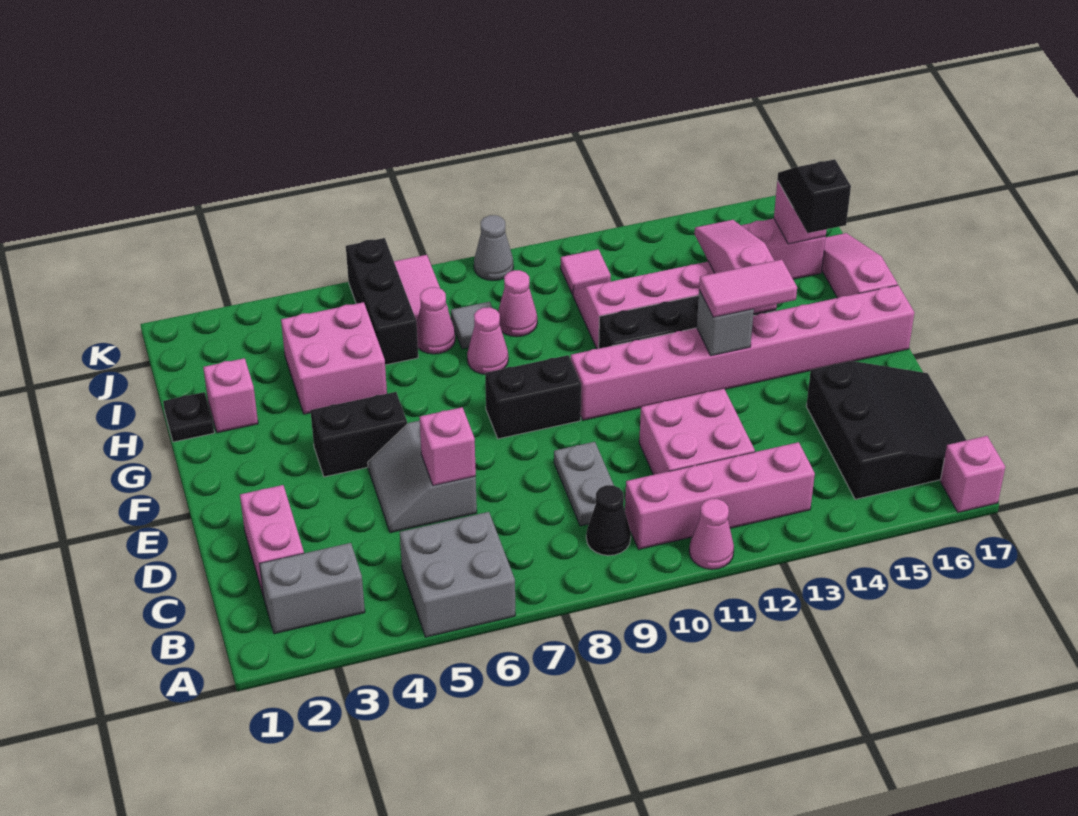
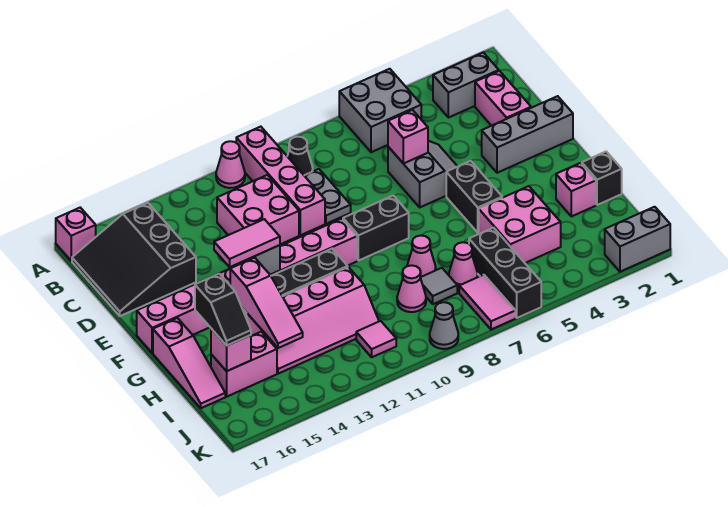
pink 1x4 brick [625,442,815,549] -> pink 1x4 brick turned to [236,127,325,235]
none -> grey 1x3 brick [482,96,573,173]
black 1x2 brick [310,392,407,477] -> black 1x2 brick turned to [446,161,502,233]
black 1x1 plate [163,392,214,442] -> black 1x1 brick [582,152,622,205]
none -> grey 1x2 brick [605,207,670,272]

